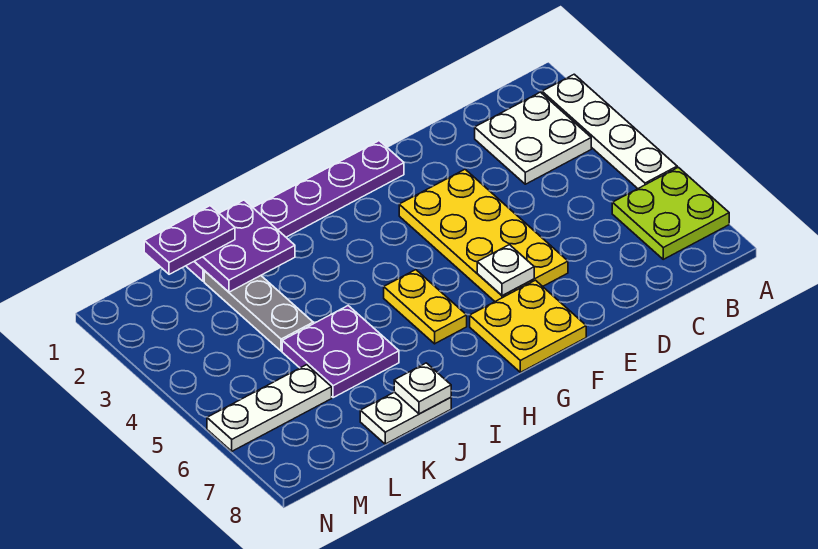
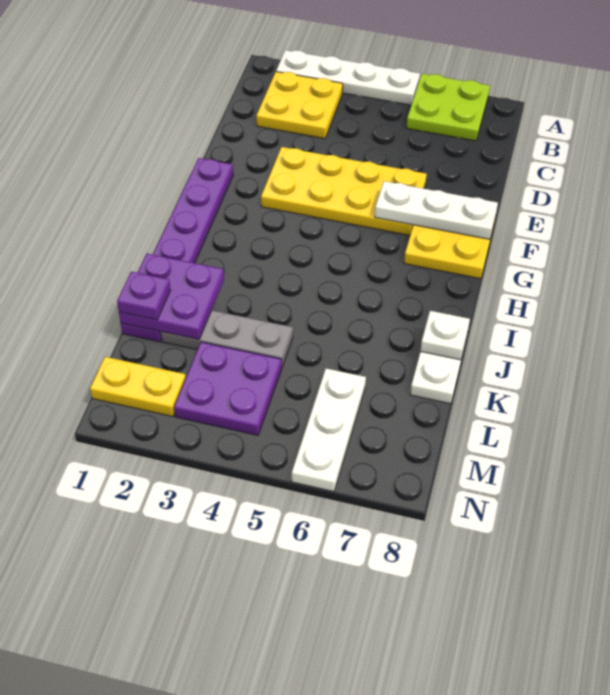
white 2x2 plate [475,92,591,184] -> yellow 2x2 plate [256,72,343,139]
white 1x1 plate [477,245,534,296] -> white 1x3 plate [375,181,498,239]
yellow 1x2 plate [384,270,467,344] -> yellow 1x2 plate moved to [90,357,186,416]
purple 2x2 plate [282,306,399,398] -> purple 2x2 plate moved to [174,342,282,435]
purple 1x2 plate [144,206,235,274] -> purple 1x1 plate [117,272,171,320]

